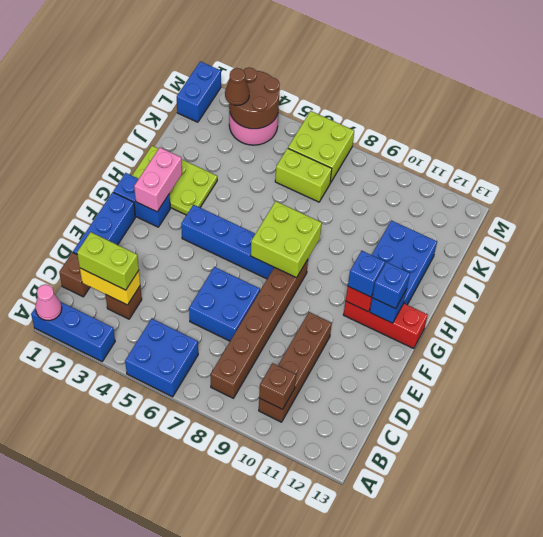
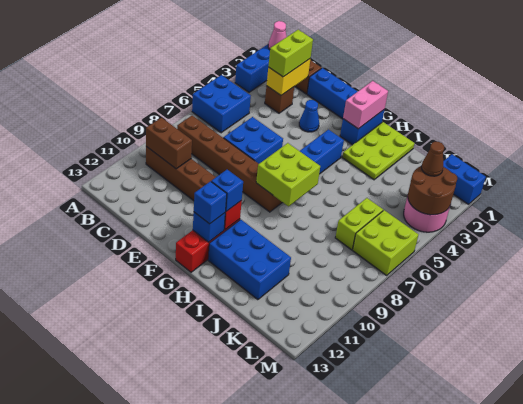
brown 1x1 brick [259,363,296,409] -> brown 1x2 brick [146,118,192,169]
none -> blue 1x1 cone [299,100,319,132]
pink 1x2 brick [134,148,182,212] -> pink 1x2 brick turned to [343,81,388,129]

